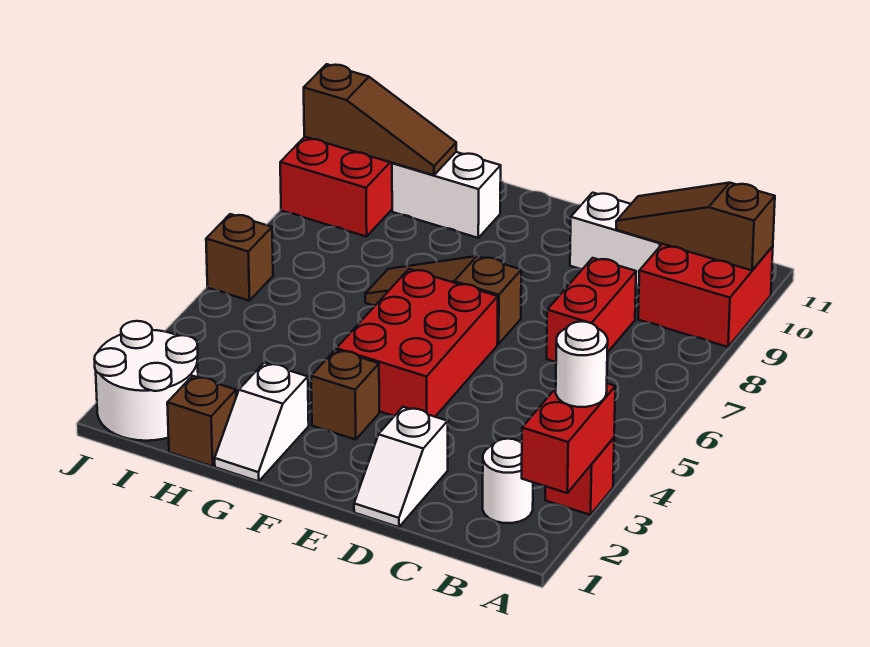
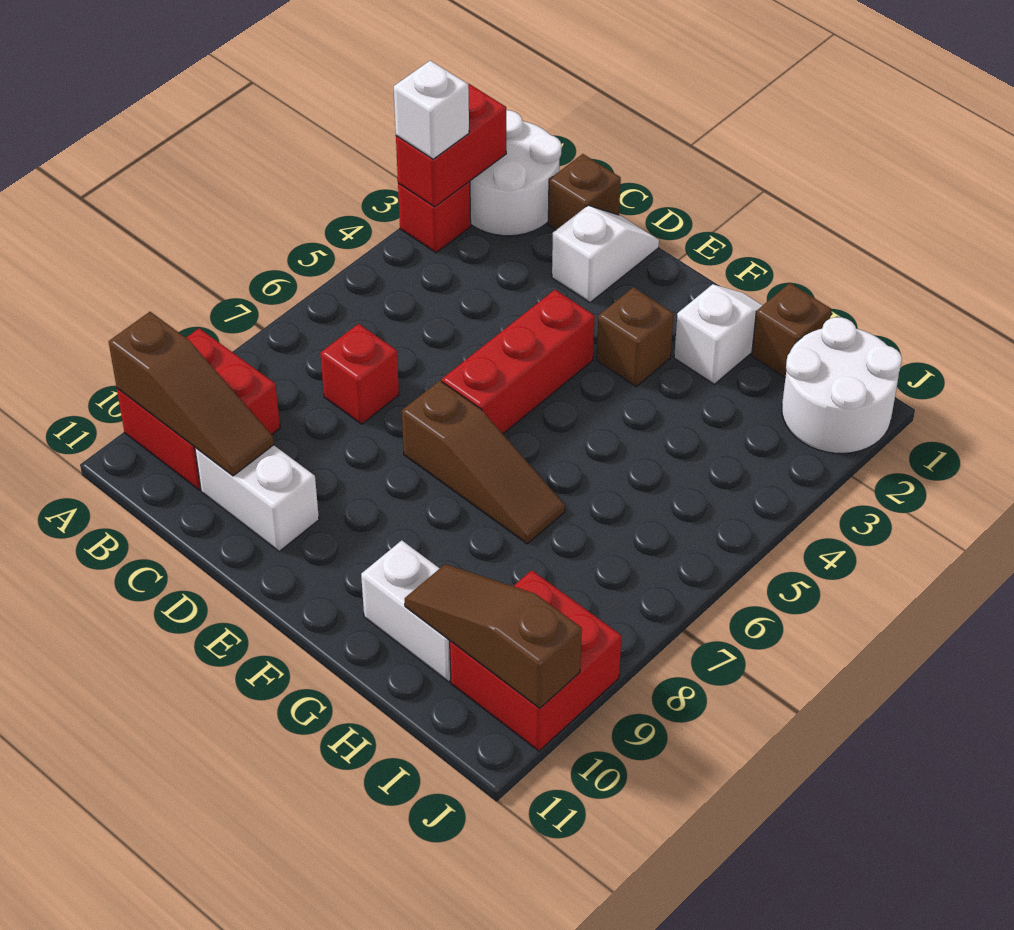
white 1x1 round brick [556,321,608,407] -> white 1x1 brick [394,60,469,159]
white 1x1 round brick [483,439,533,523] -> white 2x2 round brick [470,110,561,236]
red 1x2 brick [547,258,636,362] -> red 1x1 brick [320,324,399,424]
red 2x3 brick [336,269,498,417] -> red 1x3 brick [442,290,595,434]
brown 1x1 brick [206,214,273,301] -> brown 1x1 brick moved to [548,154,621,230]

